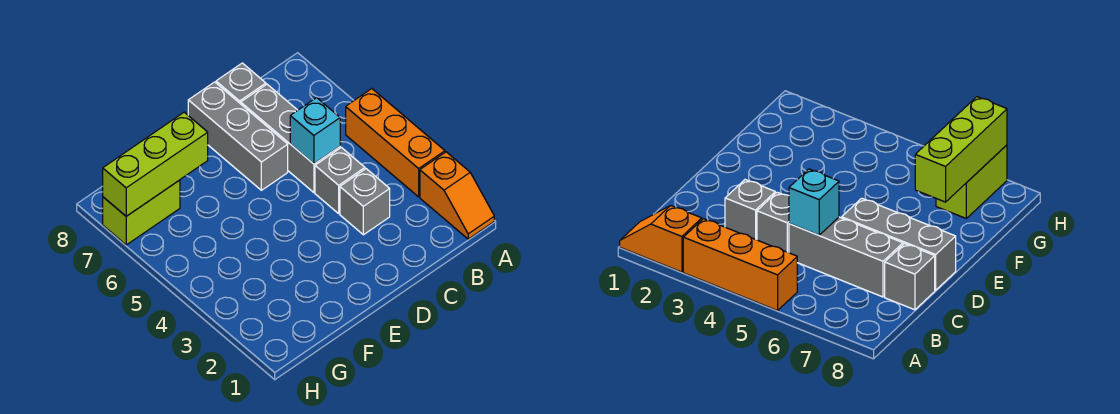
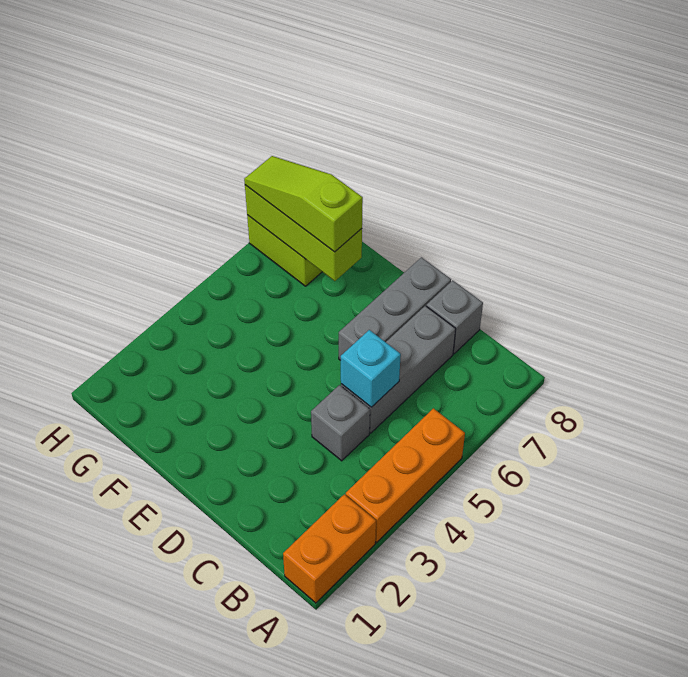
orange 1x2 slope [420,152,494,239] -> orange 1x2 brick [283,494,376,603]
grey 1x1 brick [340,169,390,235] -> none
none -> lime 1x3 slope [244,156,363,252]

